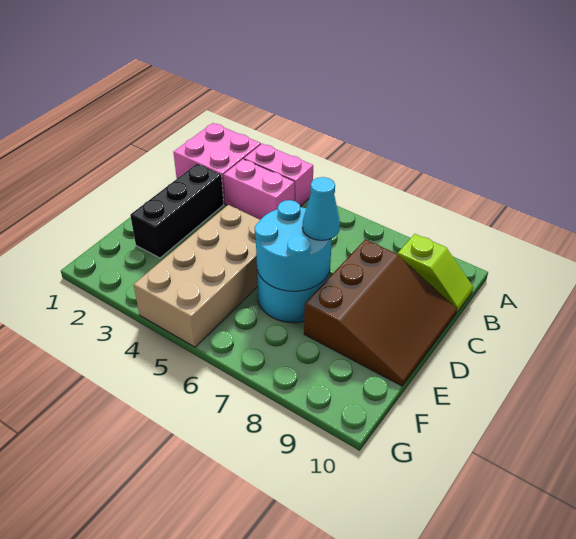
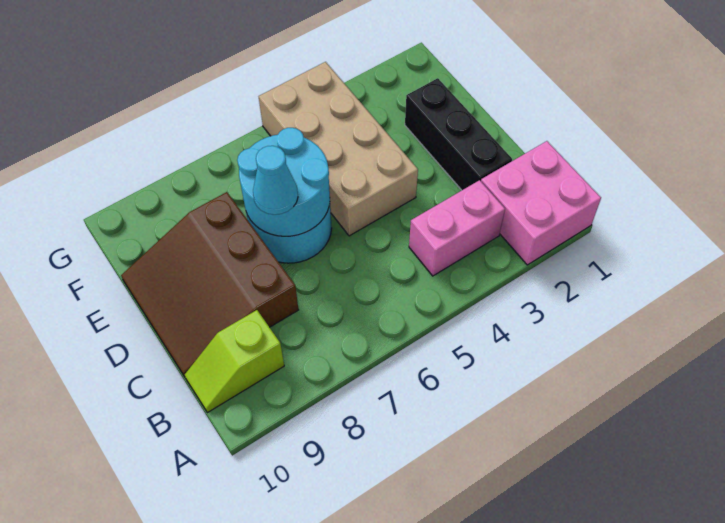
pink 1x2 brick [244,144,313,206] -> none

